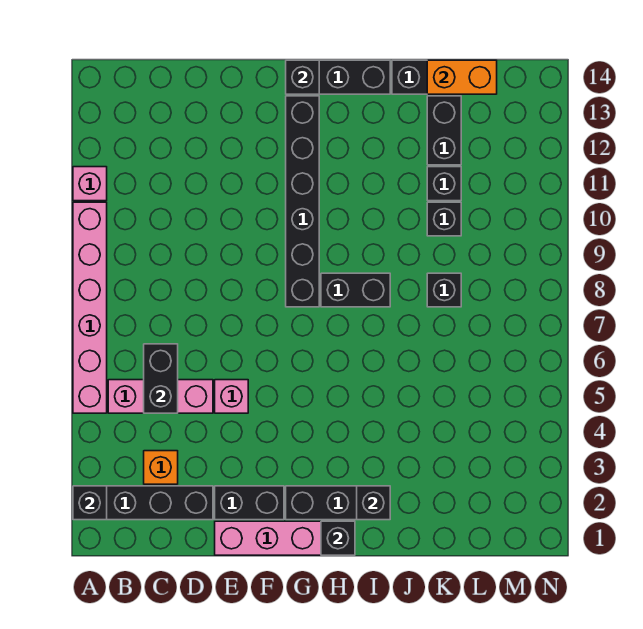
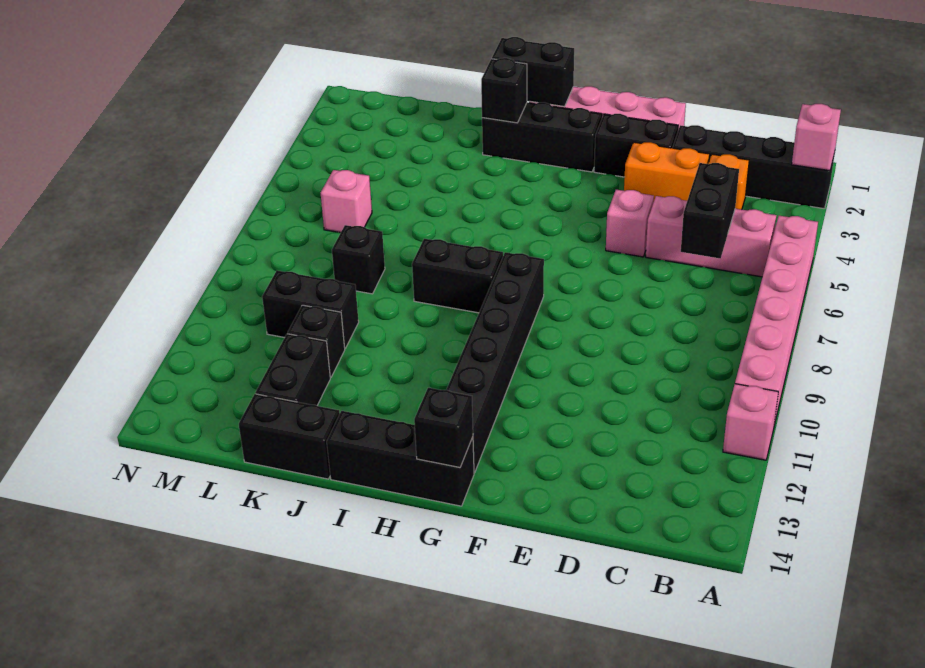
black 1x1 brick [73,486,107,520] -> pink 1x1 brick [792,104,841,171]
black 1x1 brick [321,521,355,555] -> black 1x2 brick [492,37,574,106]
black 1x1 brick [427,202,461,236] -> black 1x2 brick [262,271,359,348]
orange 1x2 brick [427,60,497,94] -> orange 1x2 brick moved to [624,142,710,201]
none -> pink 1x1 brick [320,170,372,233]

